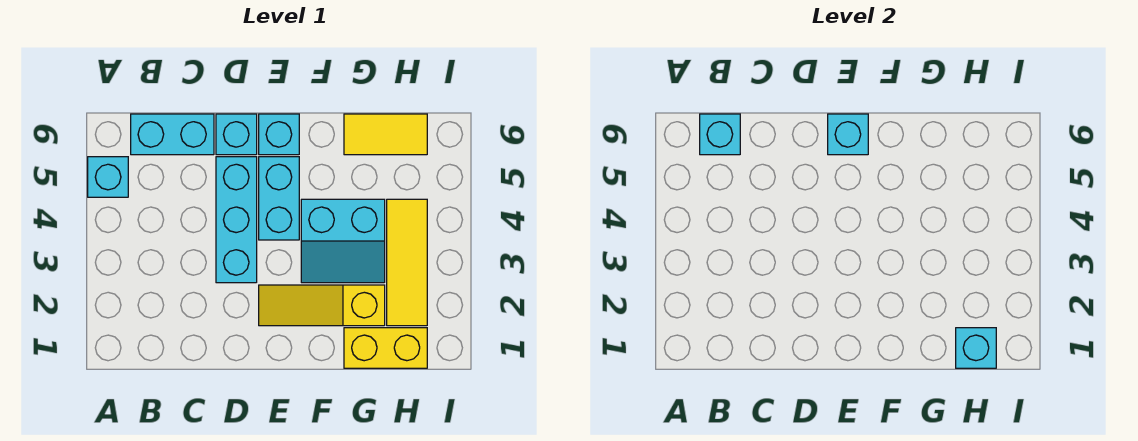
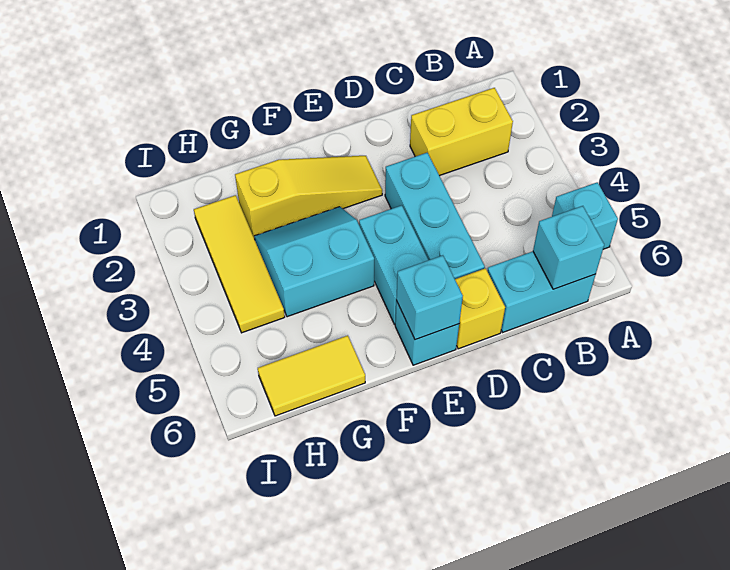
cyan 1x1 brick [216,114,257,155] -> yellow 1x1 brick [455,268,505,349]
yellow 1x2 brick [344,328,427,368] -> yellow 1x2 brick moved to [410,88,513,176]
cyan 1x1 brick [956,328,996,368] -> none

